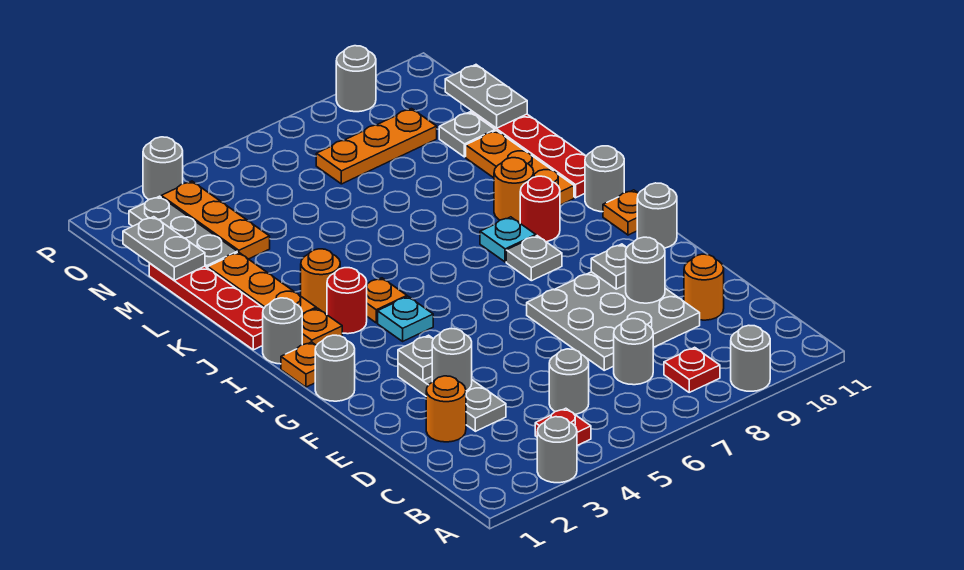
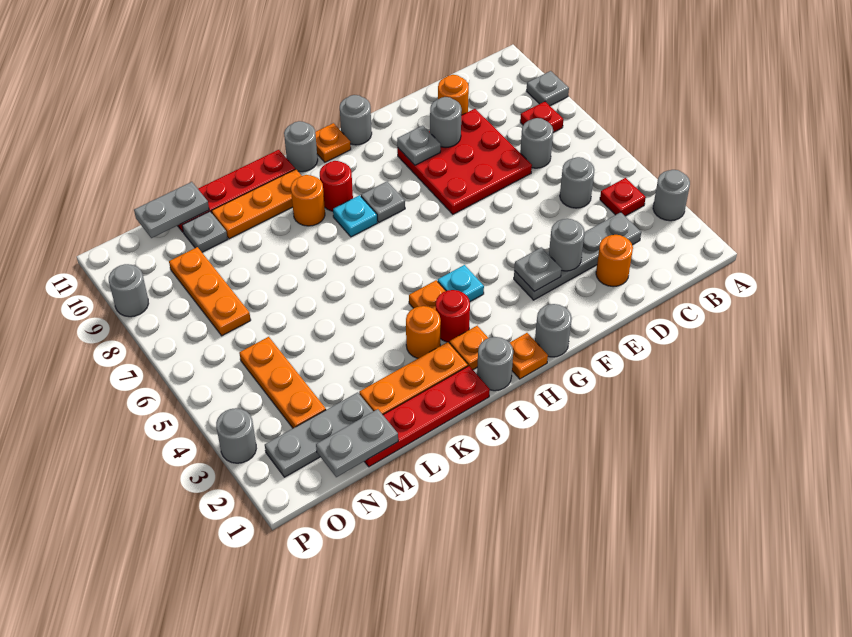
grey 1x1 round brick [731,325,770,391] -> grey 1x1 plate [527,71,569,106]
grey 1x3 plate [398,363,506,431] -> grey 1x4 plate [514,212,641,300]
grey 3x3 plate [527,272,700,370] -> red 3x3 plate [397,109,532,214]
orange 1x3 plate [161,181,270,259] -> orange 1x3 plate turned to [239,337,326,428]

